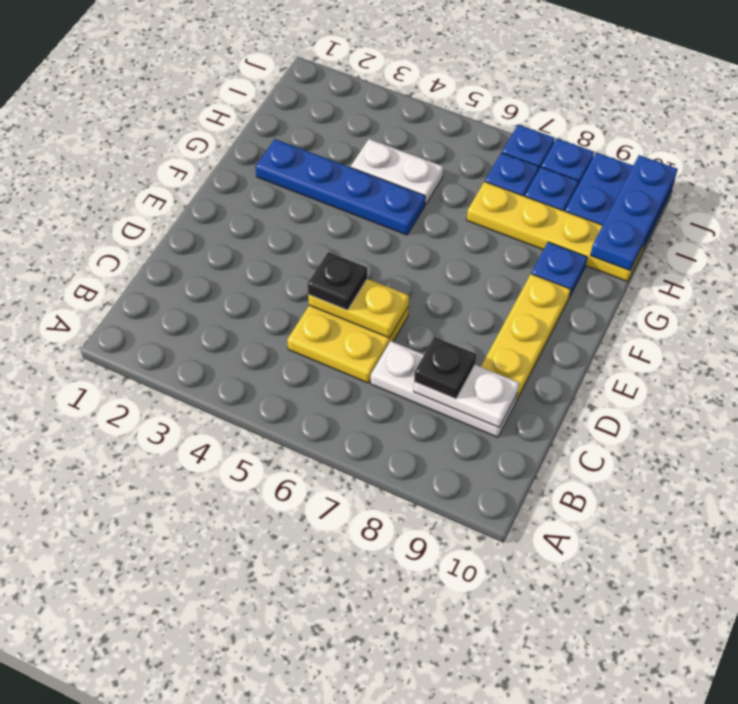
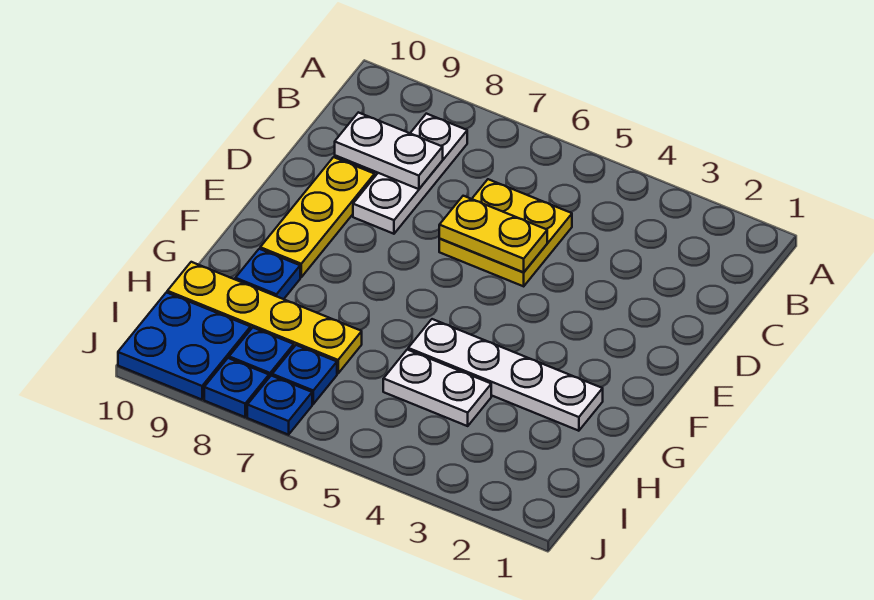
white 1x3 plate [371,341,517,437] -> white 1x3 plate turned to [353,114,467,234]
black 1x1 plate [414,337,476,399] -> none
black 1x1 plate [308,252,367,310] -> none
blue 1x4 plate [255,139,425,235] -> white 1x4 plate [408,319,603,431]
blue 1x3 plate [590,155,678,271] -> none

